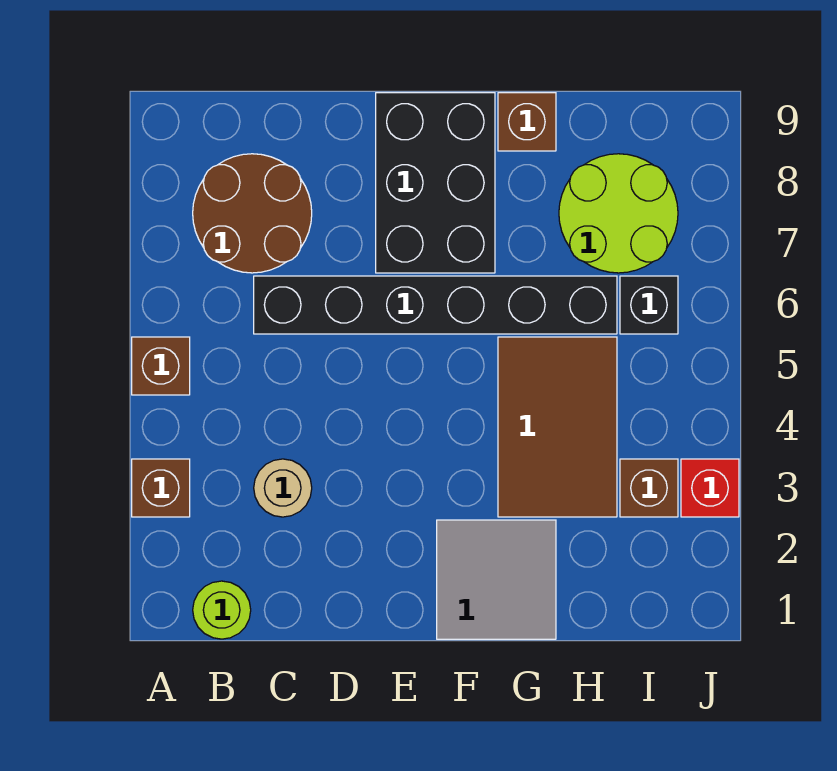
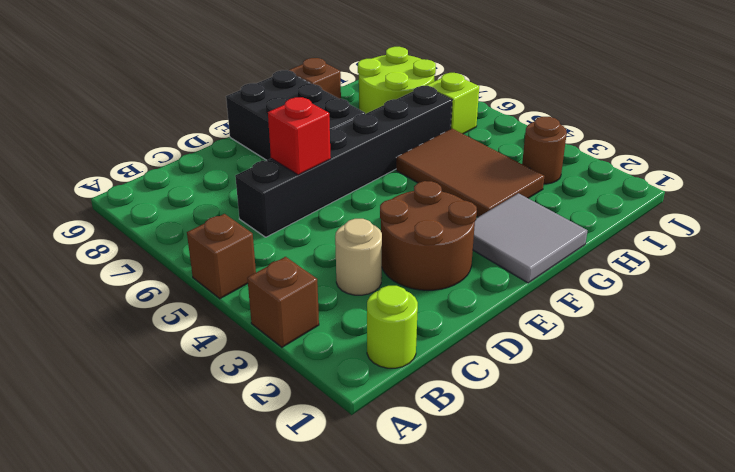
brown 2x2 round brick [193,154,312,273] -> brown 2x2 round brick moved to [380,181,477,290]
brown 1x1 brick [620,459,678,517] -> brown 1x1 round brick [522,117,567,184]
black 1x1 brick [620,276,678,334] -> lime 1x1 brick [426,73,479,134]
red 1x1 brick [681,459,739,517] -> red 1x1 brick moved to [268,97,331,175]

